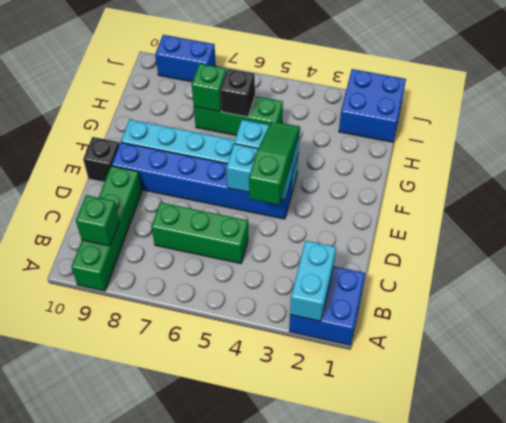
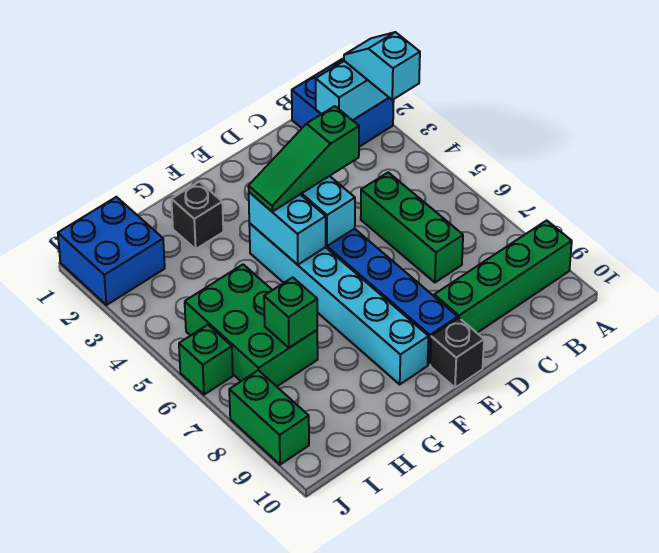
none -> cyan 1x2 slope [344,32,420,100]
green 1x1 brick [76,195,119,246] -> green 1x1 brick moved to [179,325,233,395]
green 1x3 brick [194,96,283,135] -> green 2x3 brick [185,265,318,386]
black 1x1 brick [220,69,255,117] -> black 1x1 brick moved to [171,182,223,249]
blue 1x2 brick [155,35,216,82] -> green 1x2 brick [229,370,309,465]

